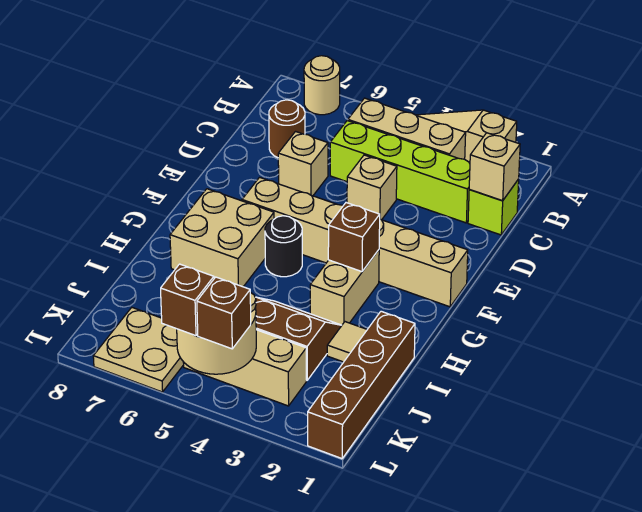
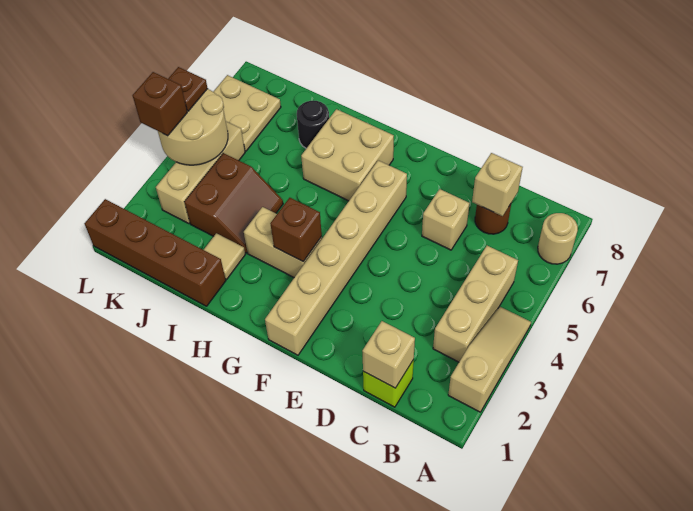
lime 1x4 brick [330,121,470,223] -> none
tan 1x1 brick [347,155,397,220] -> tan 1x1 brick moved to [472,153,523,216]
black 1x1 round brick [265,216,302,277] -> black 1x1 round brick moved to [297,101,329,148]
brown 1x1 brick [161,264,214,336] -> brown 1x1 plate [168,67,208,111]

